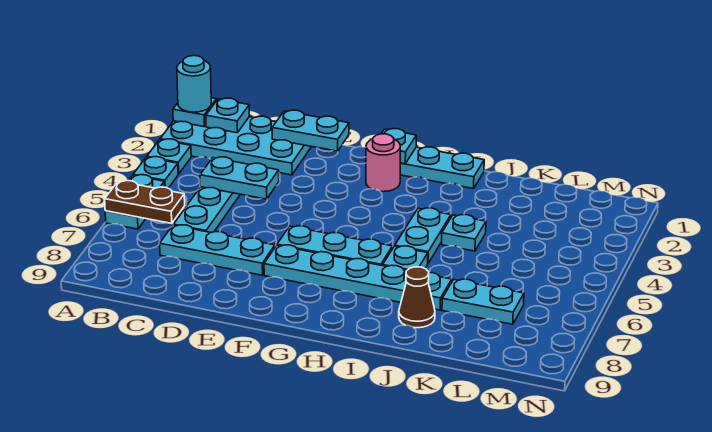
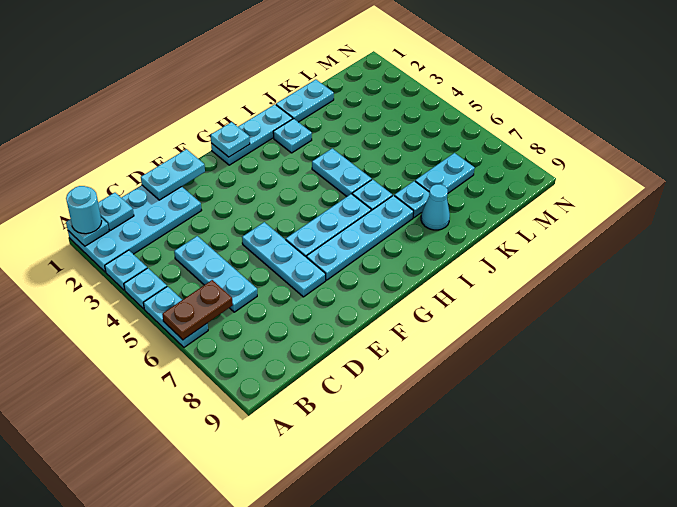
cyan 1x2 plate [200,157,279,199] -> cyan 1x2 plate moved to [276,79,334,122]
cyan 1x3 plate [160,225,275,275] -> cyan 1x3 plate turned to [242,222,326,297]
pink 1x1 round brick [366,134,400,192] -> none
cyan 1x1 plate [442,215,486,251] -> cyan 1x1 plate moved to [273,119,312,153]
brown 1x1 cone [399,267,435,328] -> cyan 1x1 cone [421,184,450,230]

